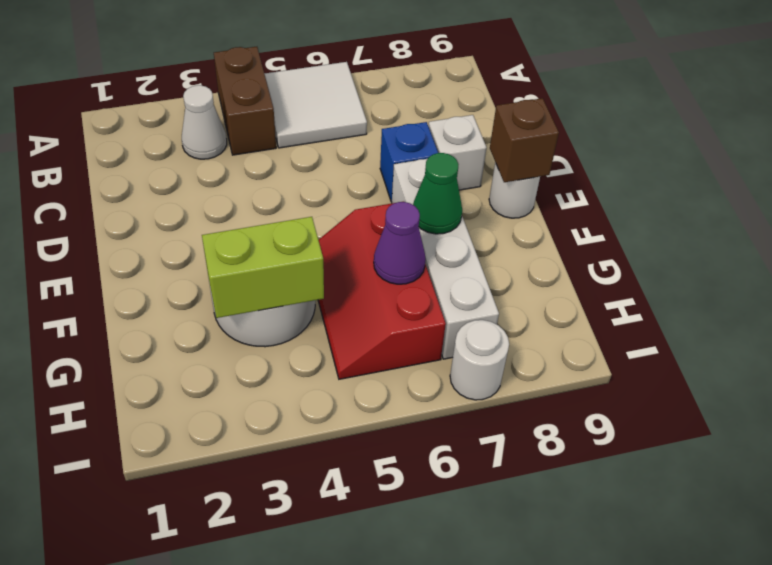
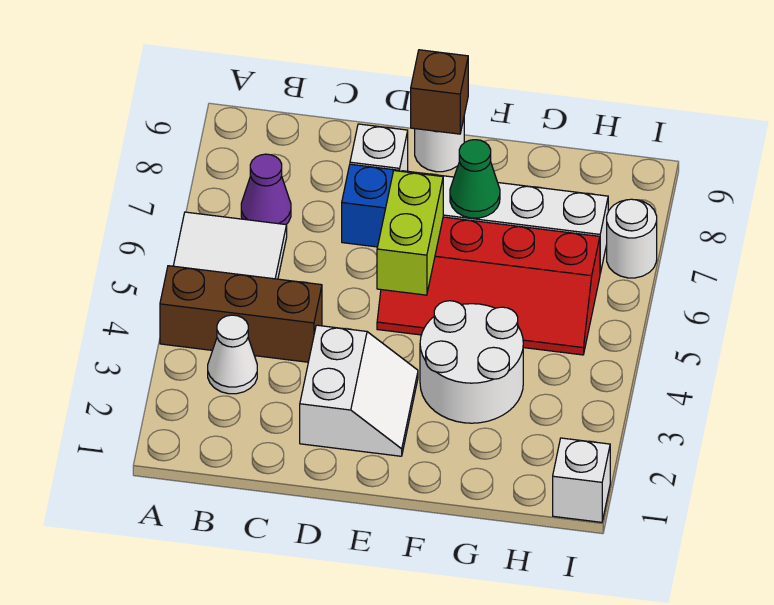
brown 1x2 brick [214,47,276,155] -> brown 1x3 brick [160,266,322,362]
none -> white 2x2 slope [300,325,418,456]
red 2x3 slope [318,203,446,379] -> red 2x4 slope [377,217,600,355]
lime 1x2 brick [202,217,324,318] -> lime 1x2 brick moved to [377,171,443,295]
purple 1x1 cone [374,202,426,284] -> purple 1x1 cone moved to [241,154,291,225]
none -> white 1x1 brick [553,438,610,522]

